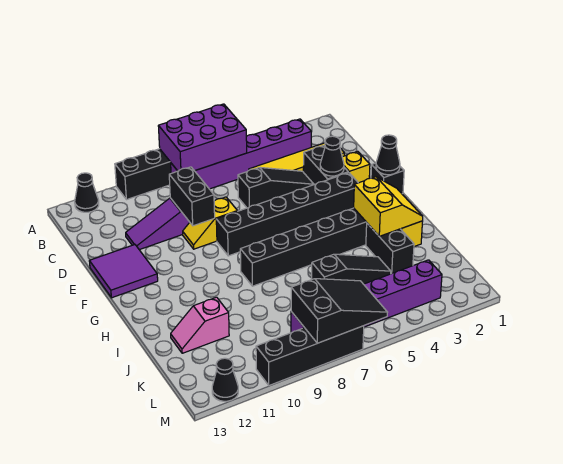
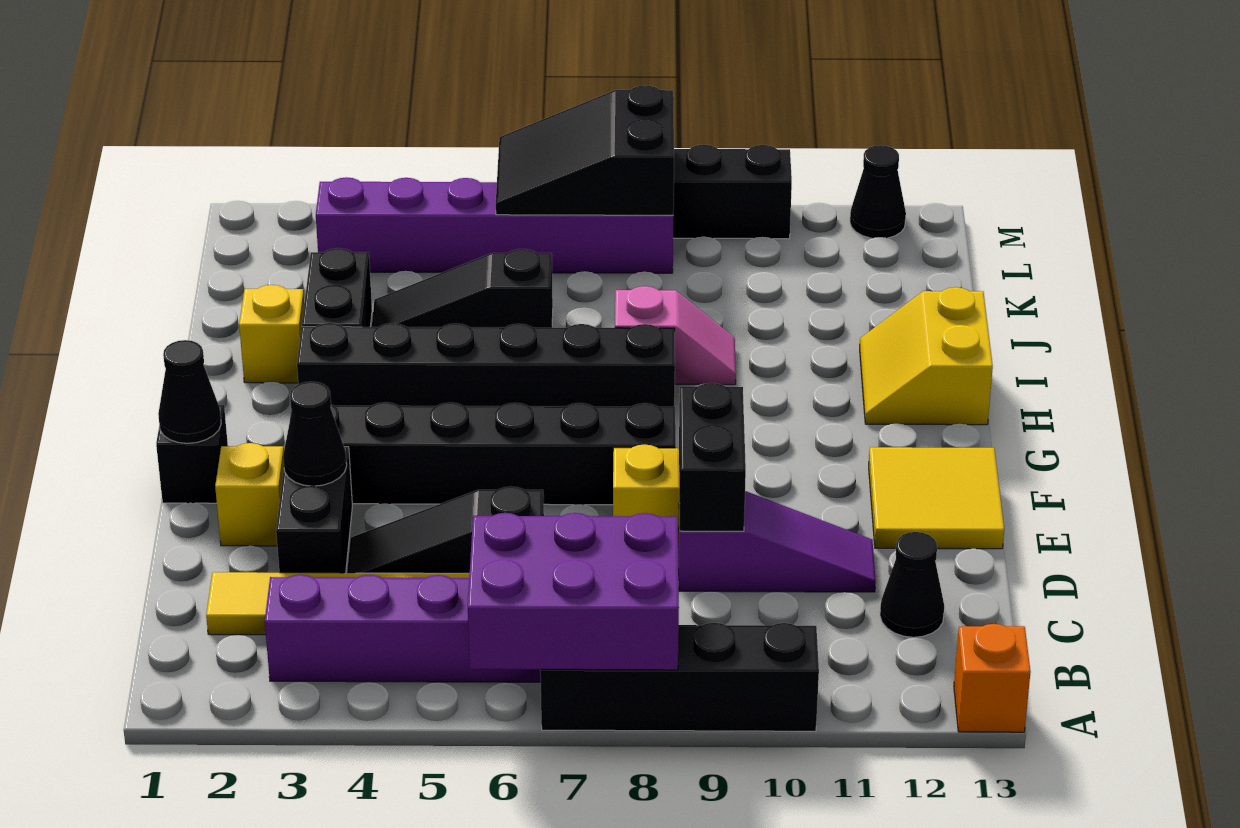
black 1x1 cone [75,173,99,212] -> black 1x1 cone moved to [880,532,944,637]
none -> orange 1x1 brick [954,624,1031,732]
purple 2x2 tile [89,245,158,298] -> yellow 2x2 tile [869,447,1004,549]
yellow 2x2 slope [354,177,423,236] -> yellow 2x2 slope moved to [860,287,993,425]
pink 1x2 slope [171,297,229,353] -> pink 1x2 slope moved to [615,286,736,385]

